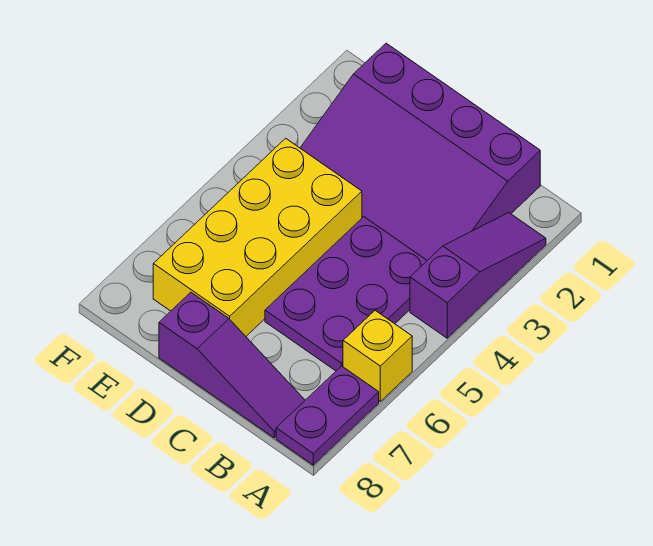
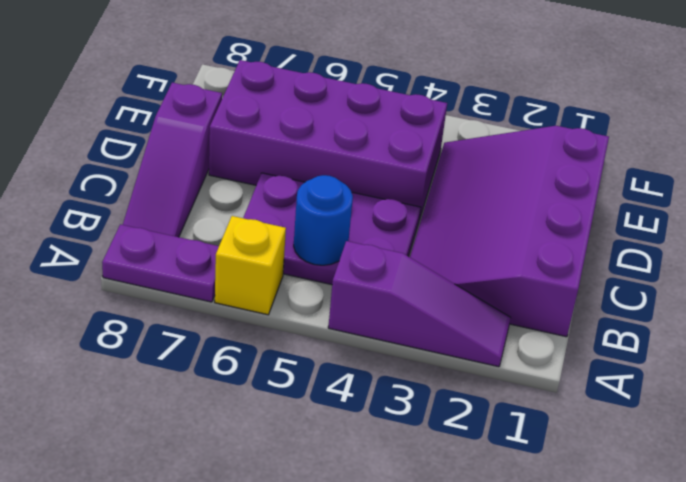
none -> blue 1x1 round brick [294,175,353,265]
yellow 2x4 brick [153,138,362,336] -> purple 2x4 brick [209,60,447,220]

